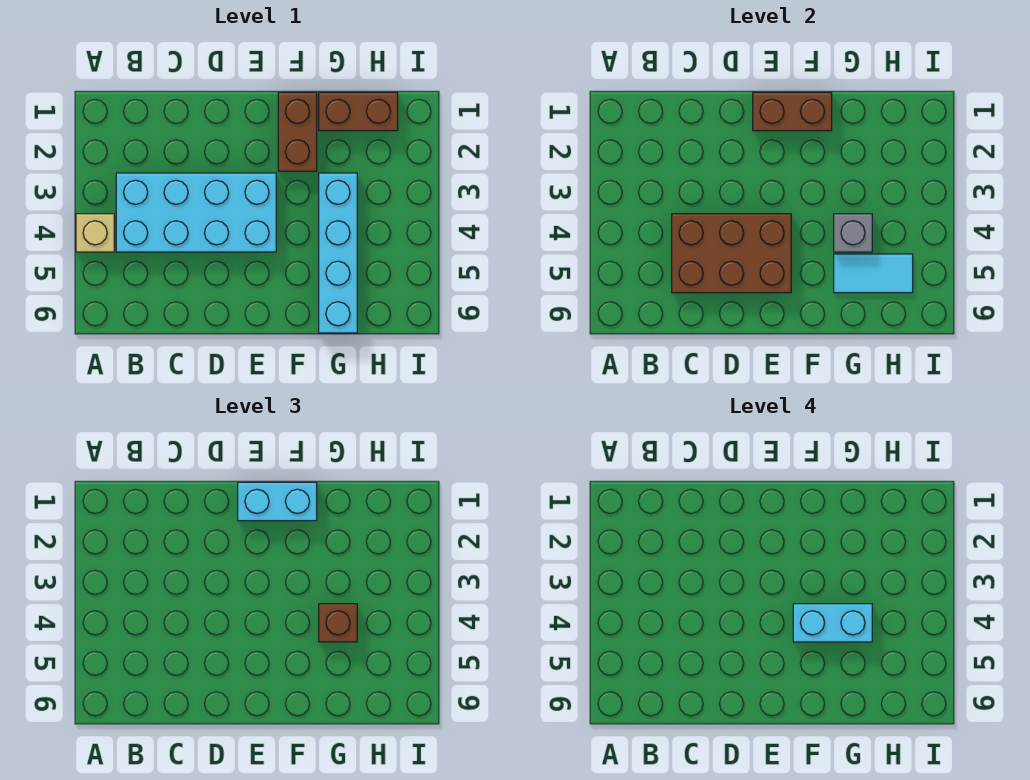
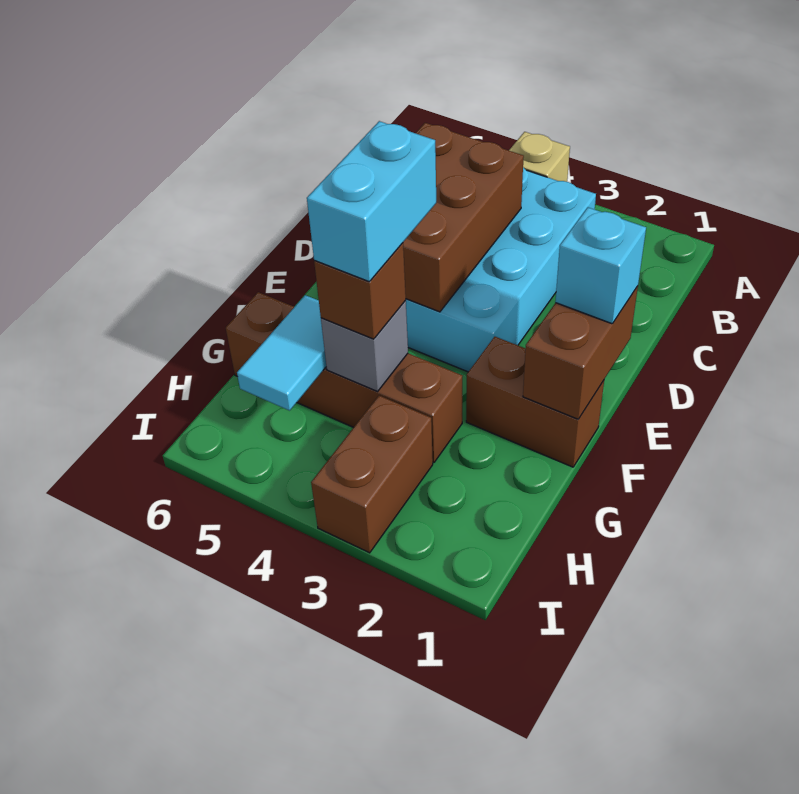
cyan 1x2 brick [238,482,317,521] -> cyan 1x1 brick [555,207,646,324]
brown 1x2 brick [319,92,398,131] -> brown 1x2 brick moved to [311,396,433,553]
cyan 1x4 brick [319,173,357,333] -> brown 1x4 brick [226,292,462,463]

